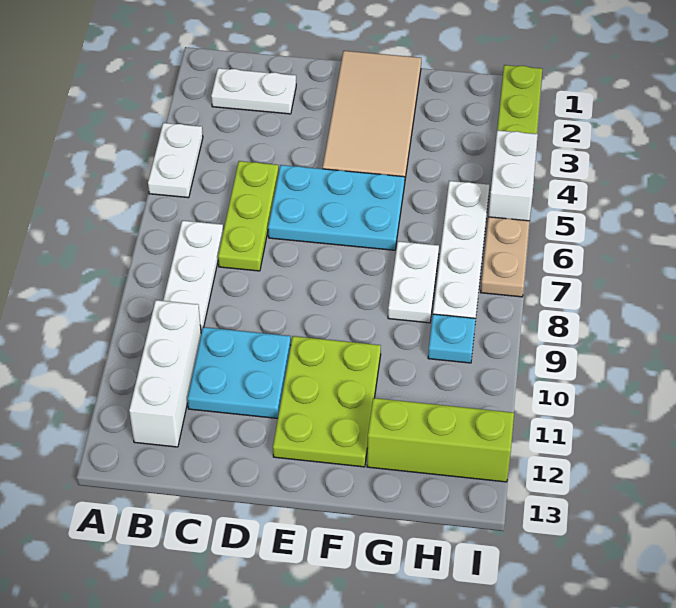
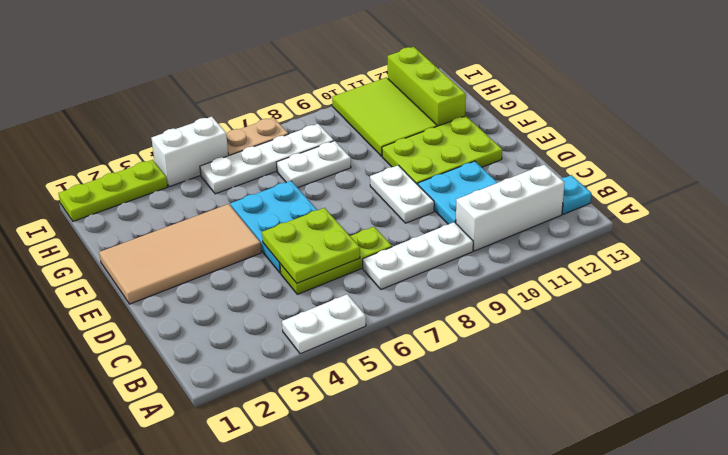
white 1x2 plate [211,68,296,114] -> white 1x2 plate moved to [370,165,434,223]
none -> lime 2x2 plate [262,208,360,283]
none -> lime 2x3 tile [332,78,437,156]
cyan 1x1 plate [428,314,476,363] -> cyan 1x1 plate moved to [561,175,591,214]

